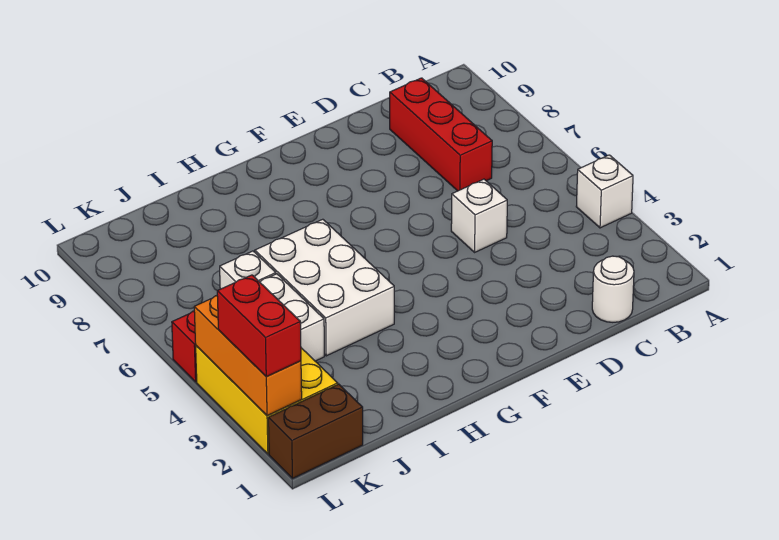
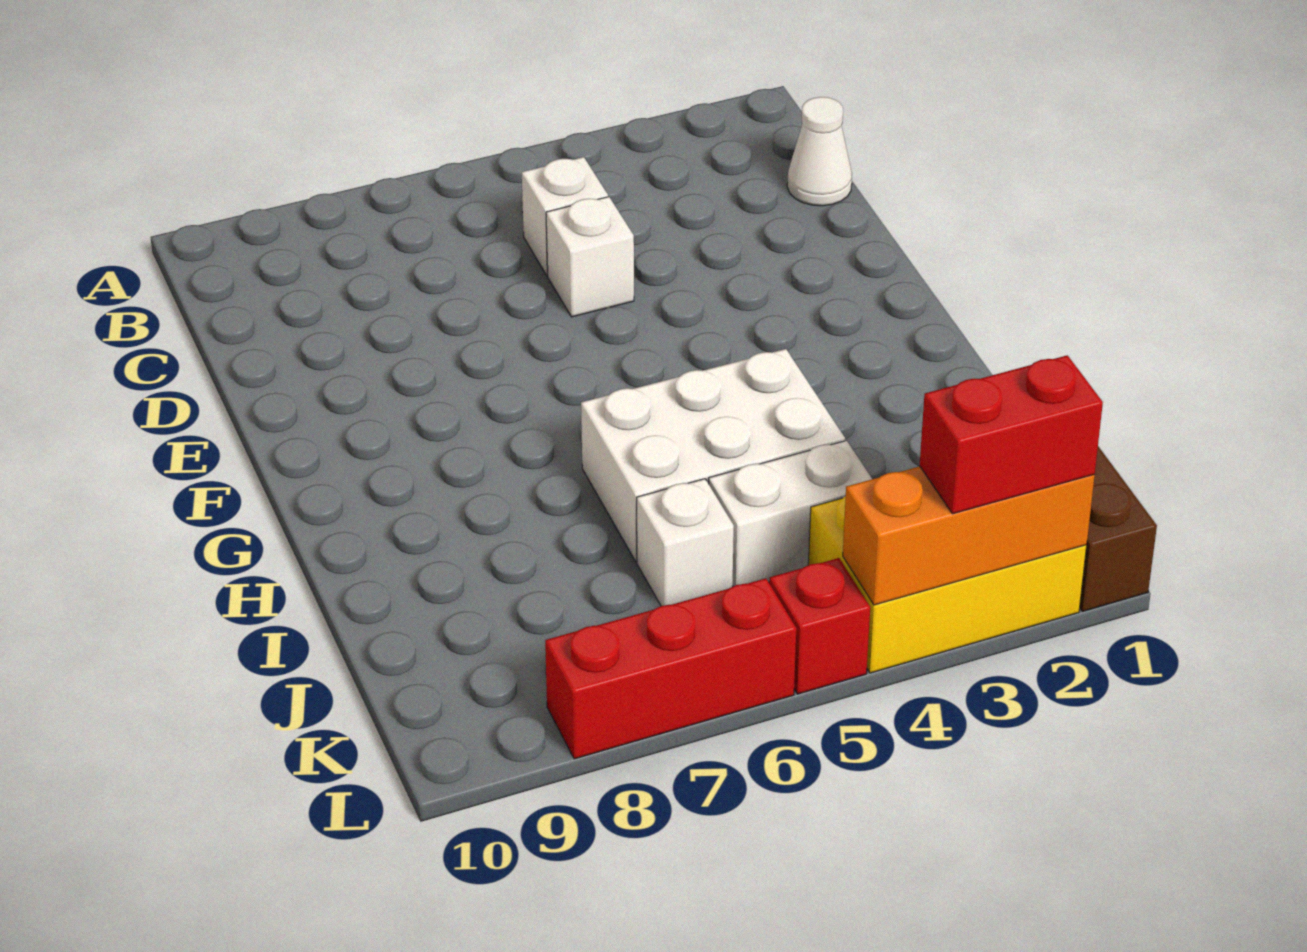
white 1x1 brick [576,155,633,228] -> white 1x1 brick moved to [522,157,608,275]
white 1x1 round brick [592,256,634,322] -> white 1x1 cone [787,97,852,206]
red 1x3 brick [390,78,492,191] -> red 1x3 brick moved to [545,578,796,759]

